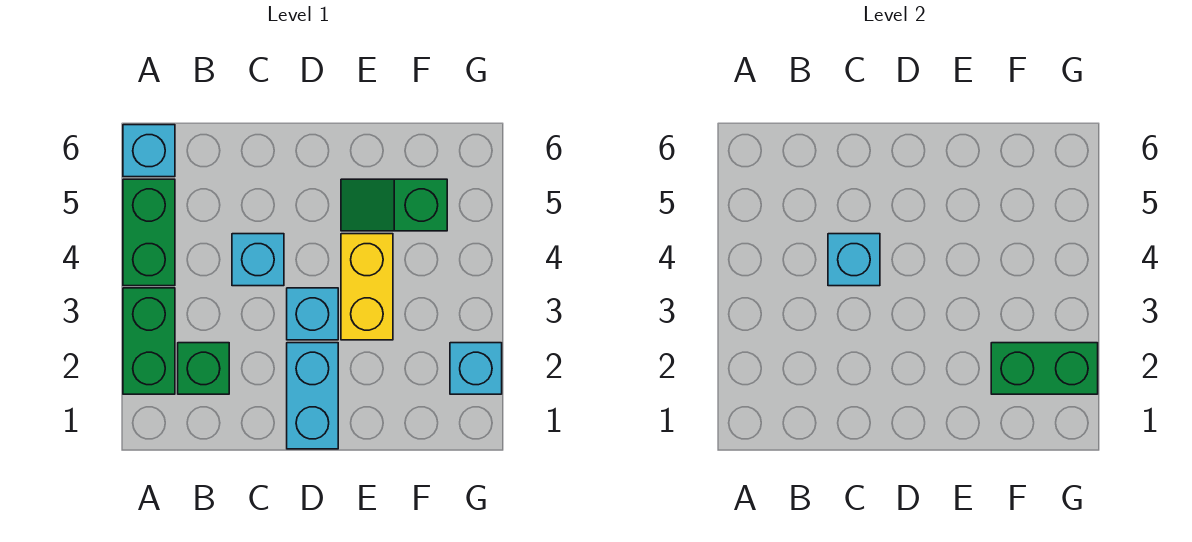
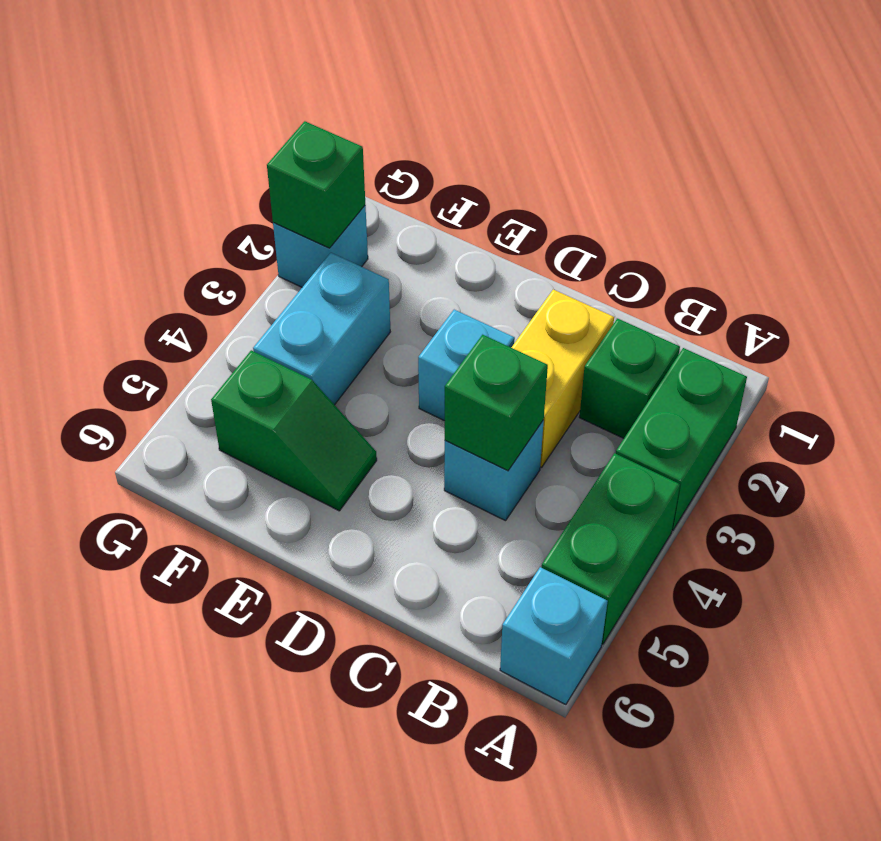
cyan 1x1 brick [828,234,880,286] -> green 1x1 brick [445,335,548,471]
cyan 1x2 brick [287,343,338,449] -> cyan 1x2 brick moved to [253,253,390,405]
yellow 1x2 brick [341,234,393,340] -> yellow 1x2 brick moved to [511,290,614,467]
green 1x2 brick [991,343,1098,394] -> green 1x1 brick [267,121,365,248]

